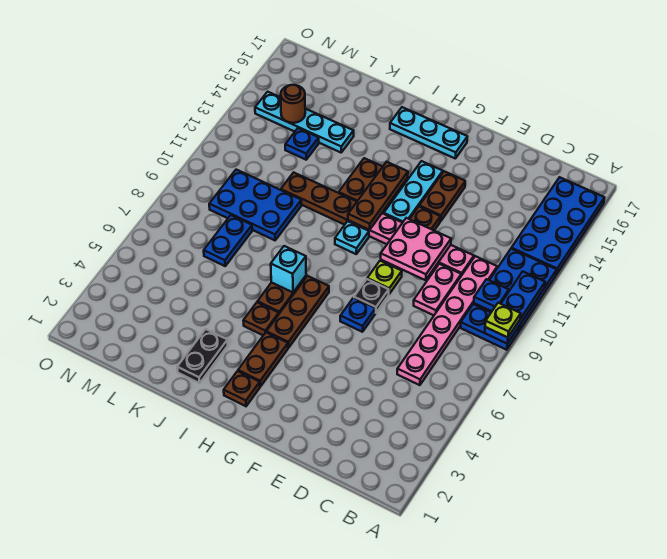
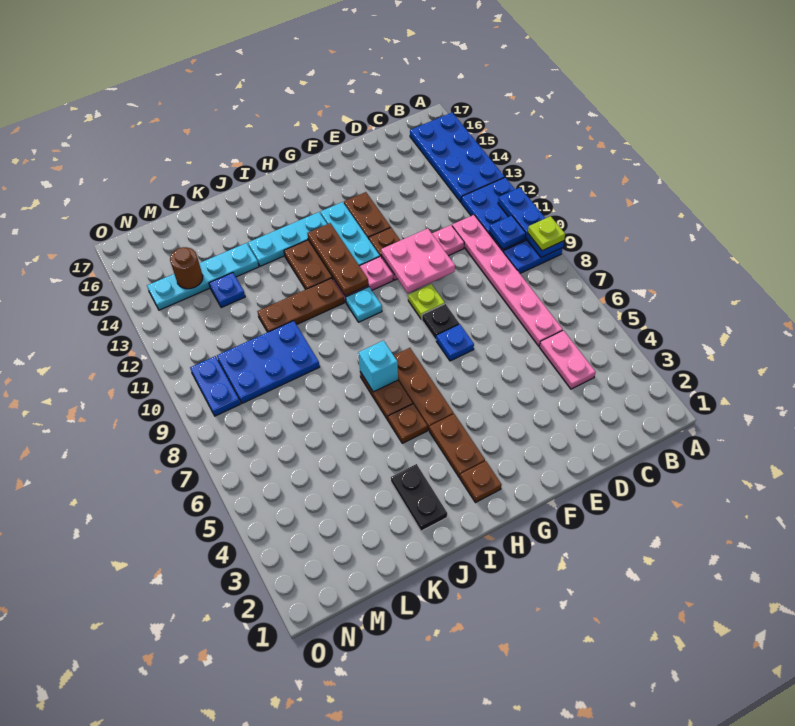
pink 1x2 plate [414,264,461,315] -> pink 1x2 plate moved to [539,330,596,389]
cyan 1x3 plate [390,107,467,158] -> cyan 1x3 plate moved to [248,212,327,266]
blue 1x2 plate [204,215,252,266] -> blue 1x2 plate moved to [190,356,240,416]

